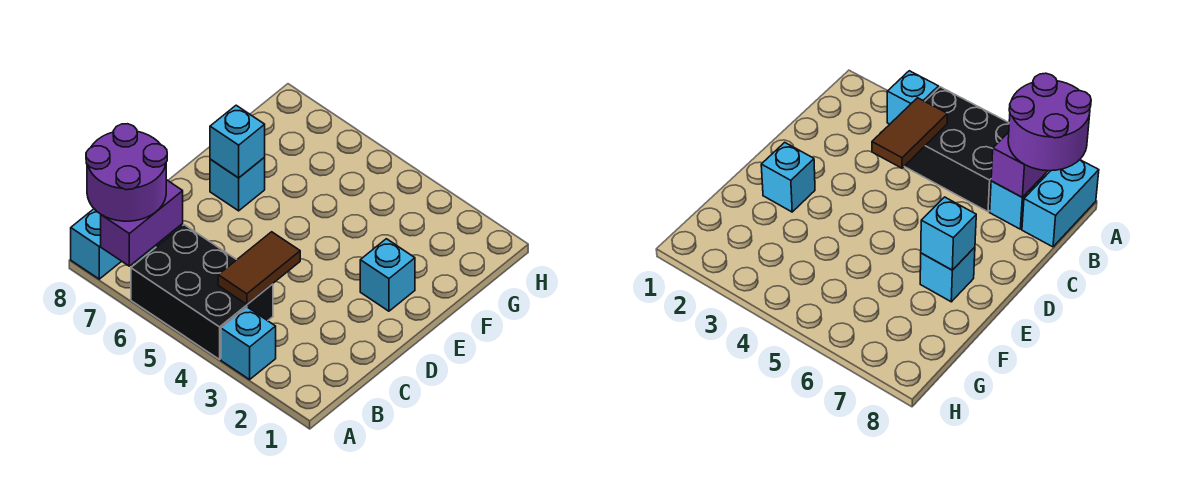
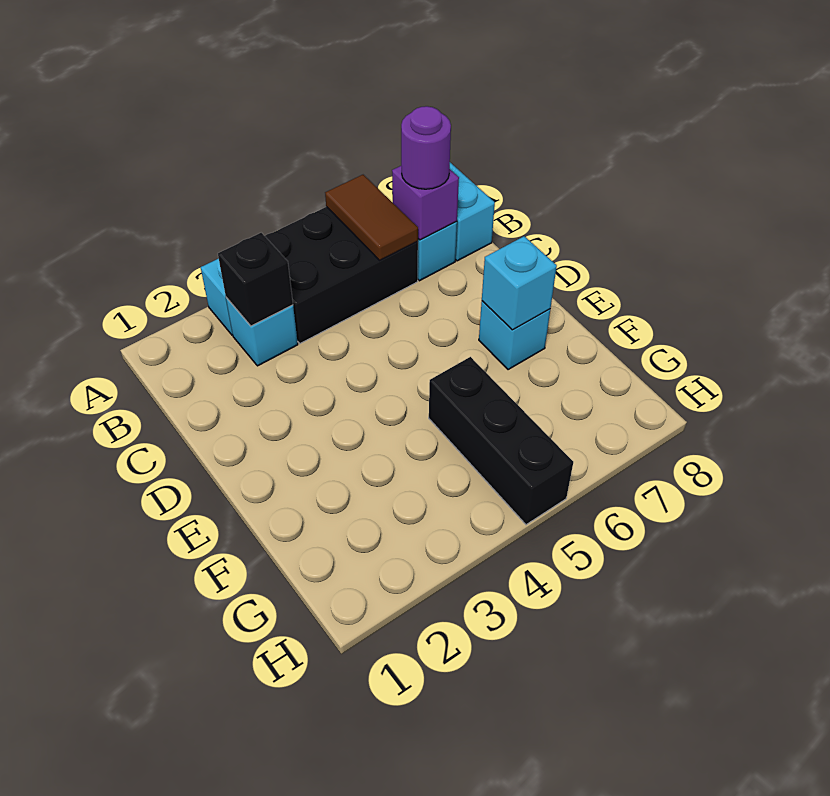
purple 1x2 brick [101,180,183,266] -> purple 1x1 brick [392,166,459,240]
purple 2x2 round brick [86,124,167,221] -> purple 1x1 round brick [401,106,451,189]
none -> black 1x1 brick [218,233,293,326]
brown 1x2 tile [218,232,300,304] -> brown 1x2 tile moved to [325,175,418,260]
cyan 1x1 brick [360,239,415,311] -> cyan 1x1 brick moved to [226,298,298,366]
none -> black 1x3 brick [429,357,573,525]

